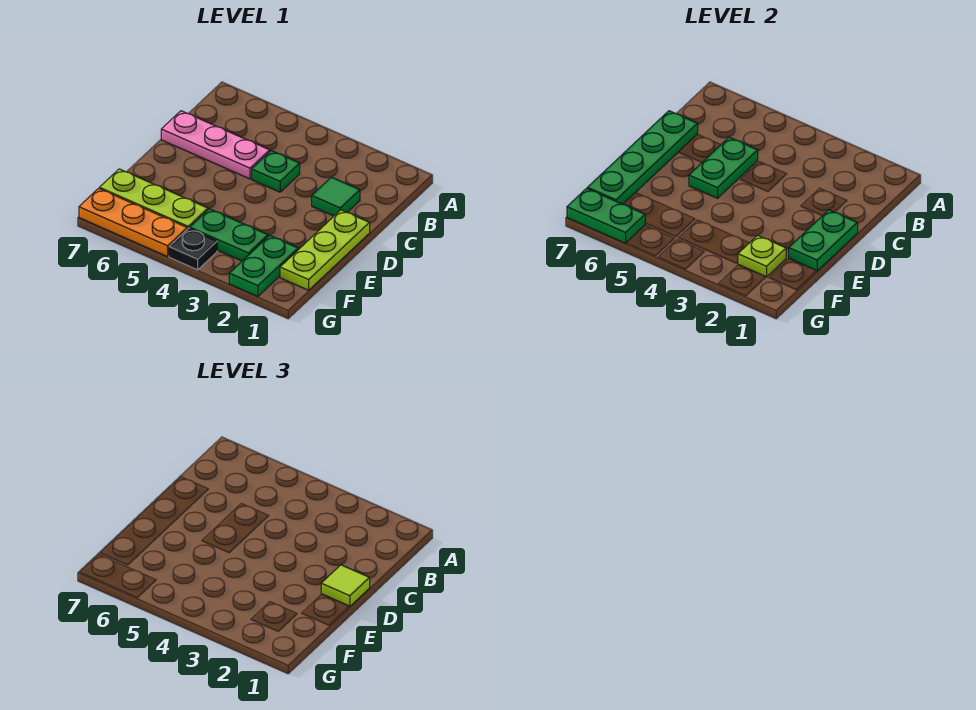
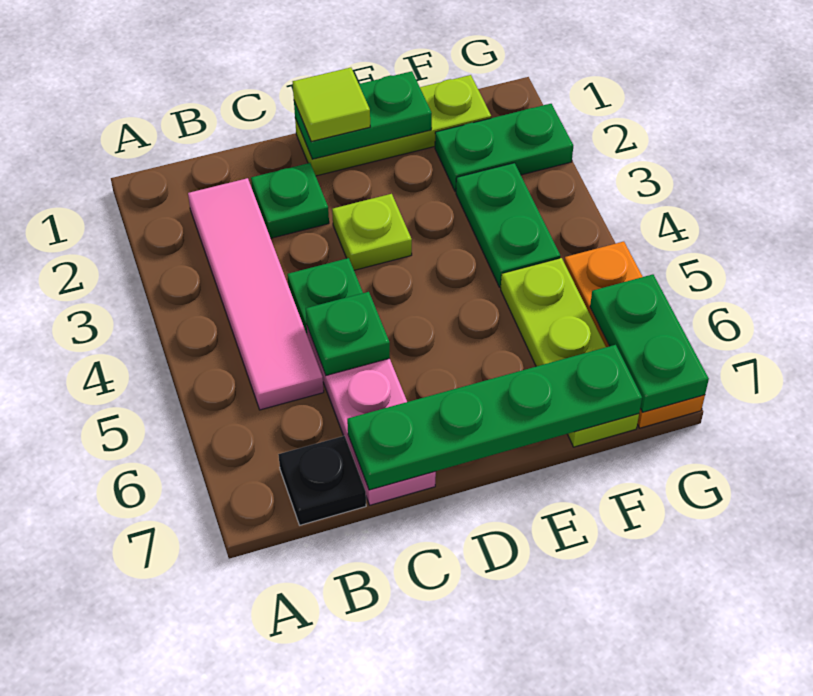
none -> pink 1x4 tile [188,178,324,410]
green 1x1 tile [312,177,360,216] -> green 1x1 plate [251,163,329,238]
green 1x2 plate [689,137,758,198] -> green 1x1 plate [305,292,390,375]
lime 1x1 plate [738,235,786,277] -> lime 1x1 plate moved to [332,194,412,270]
black 1x1 plate [169,228,217,270] -> black 1x1 plate moved to [278,436,366,525]

